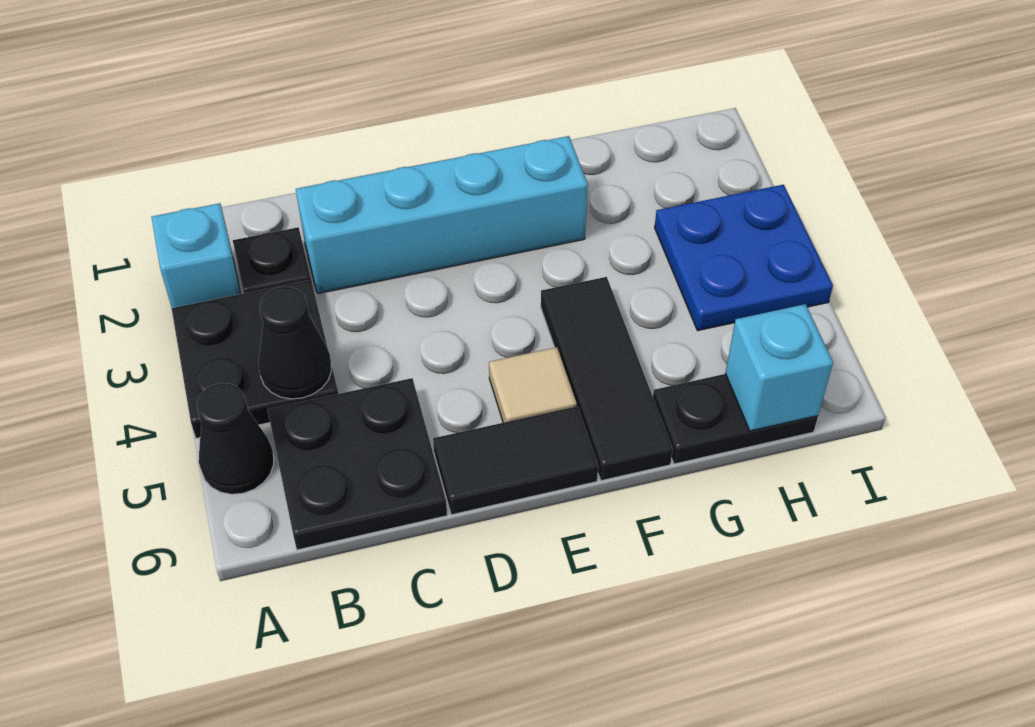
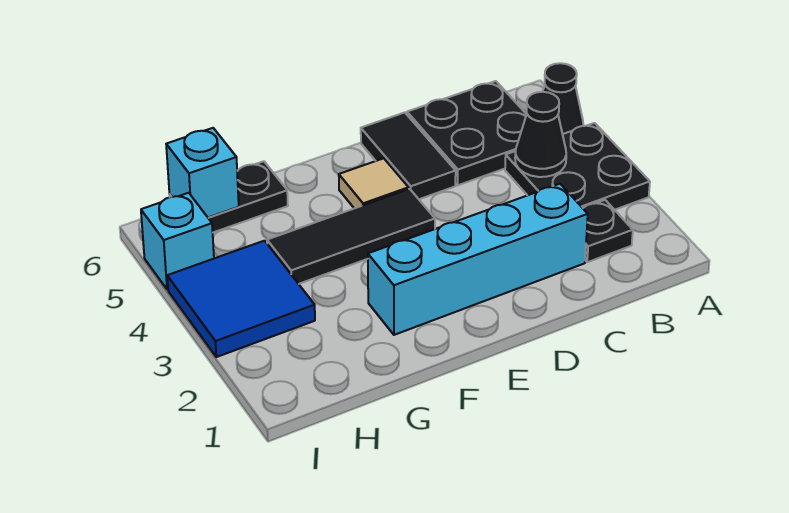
cyan 1x1 brick [152,203,240,308] -> cyan 1x1 brick moved to [141,193,214,290]
black 1x2 tile [433,406,598,515] -> black 1x2 tile turned to [361,113,456,199]
black 1x3 tile [541,277,673,481] -> black 1x3 tile turned to [267,189,435,284]
blue 2x2 plate [655,185,833,331] -> blue 2x2 tile [167,241,315,357]

